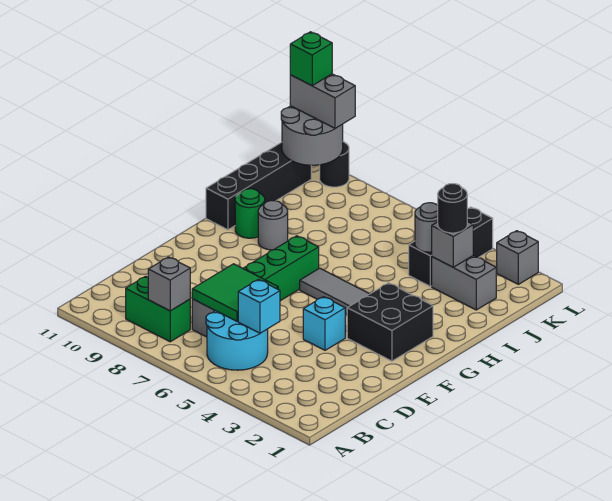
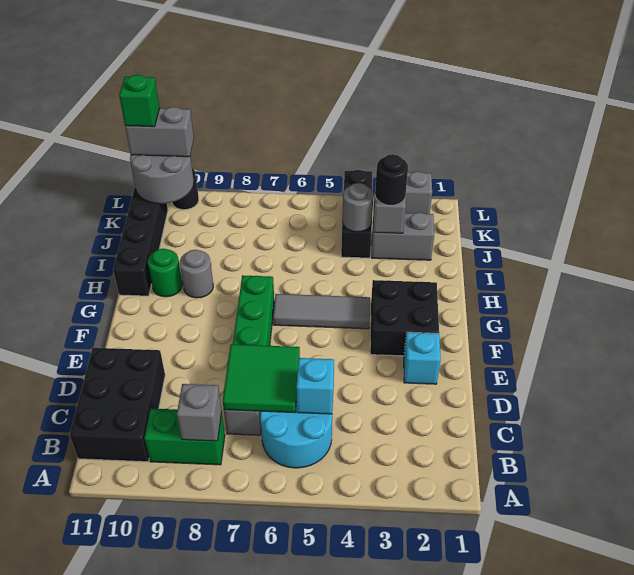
none -> black 2x3 brick [70,348,165,462]
cyan 1x1 brick [303,297,345,350] -> cyan 1x1 brick moved to [404,332,441,384]

